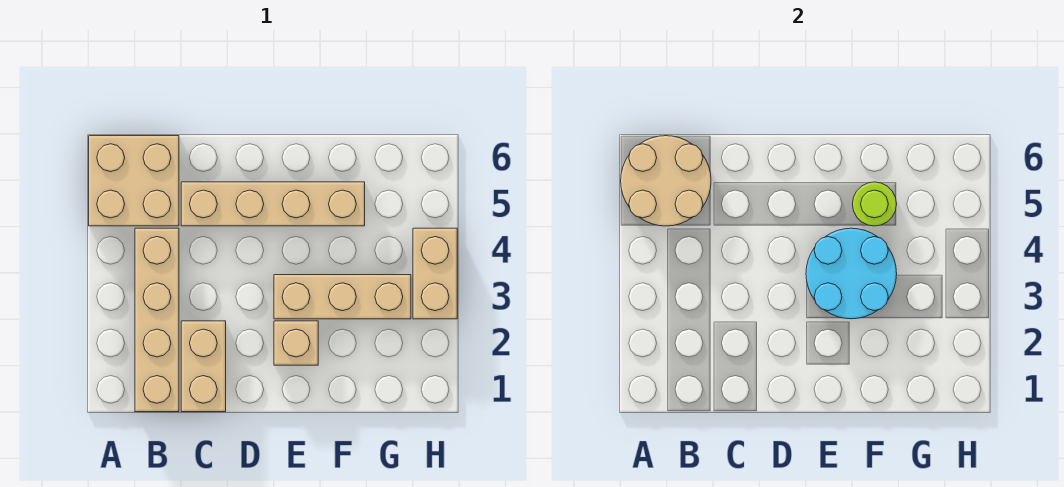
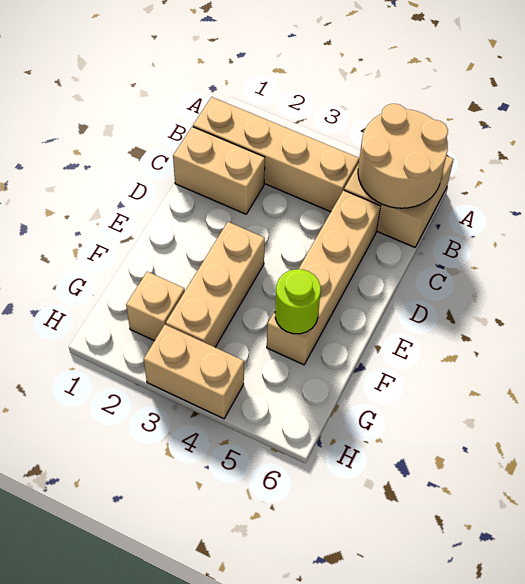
tan 1x1 brick [274,321,318,365] -> tan 1x1 brick moved to [126,272,185,341]
cyan 2x2 round brick [806,228,897,319] -> none

